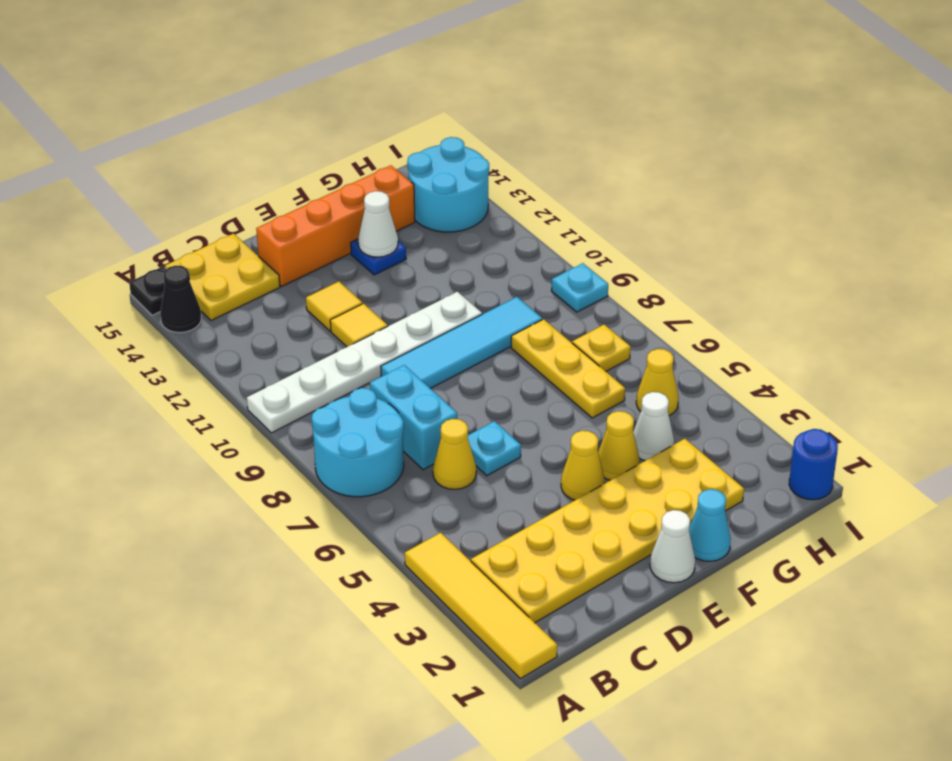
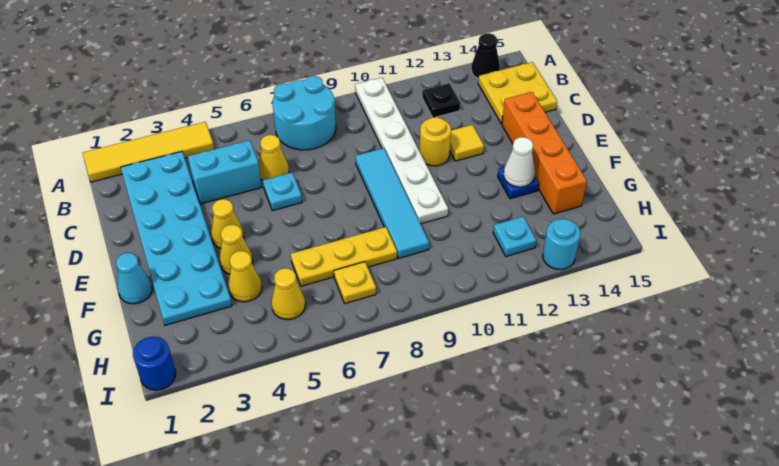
black 1x1 plate [129,266,166,315] -> black 1x1 plate moved to [422,83,460,117]
yellow 2x6 plate [471,439,744,623] -> cyan 2x6 plate [121,151,232,325]
cyan 1x2 brick [370,365,457,470] -> cyan 1x2 brick moved to [188,140,262,204]
yellow 1x1 tile [330,304,388,347] -> yellow 1x1 round brick [420,117,451,166]
white 1x1 cone [650,510,695,583] -> none
white 1x1 cone [633,392,674,461] -> yellow 1x1 cone [228,251,262,302]
cyan 2x2 round brick [407,137,489,232] -> cyan 1x1 round brick [543,219,580,270]
cyan 1x1 plate [551,263,608,312] -> cyan 1x1 plate moved to [493,217,536,256]

